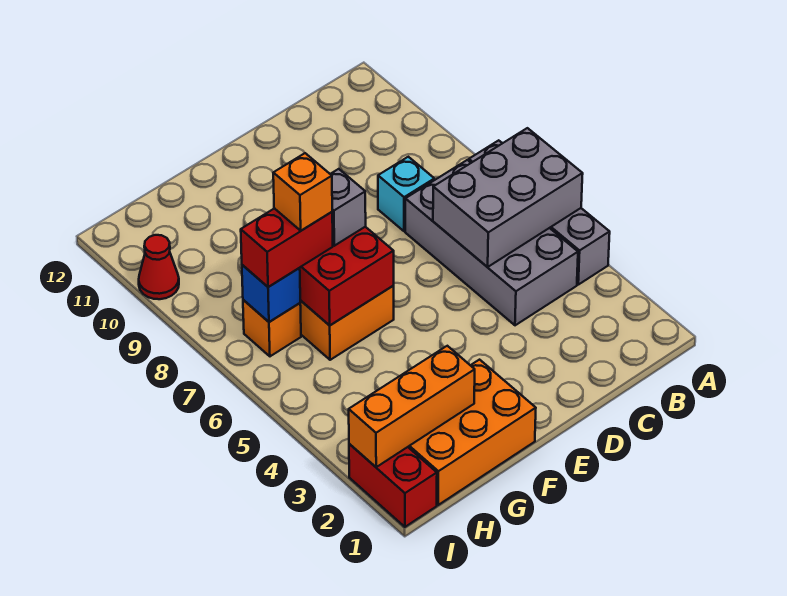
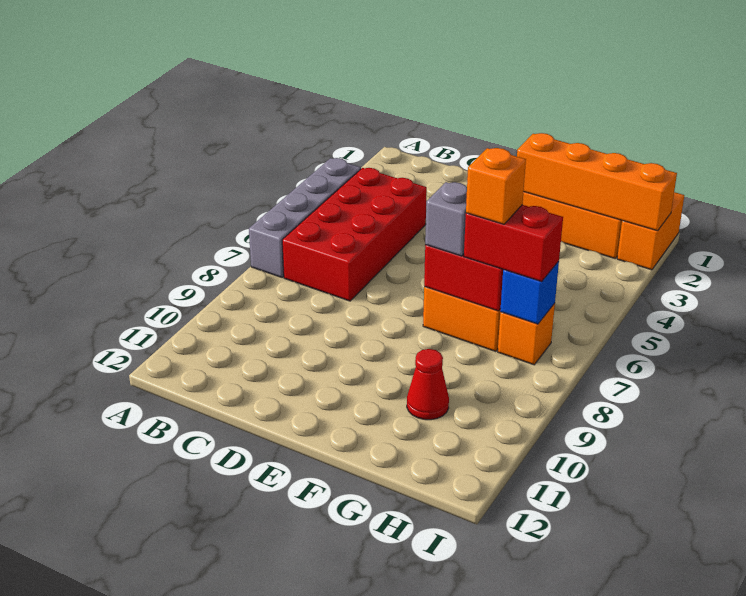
grey 2x3 brick [433,128,583,267] -> none
grey 2x4 brick [405,160,578,325] -> red 2x4 brick [282,168,427,301]
cyan 1x1 brick [378,157,434,231] -> none
orange 1x3 brick [349,346,475,467] -> orange 1x4 brick [517,133,677,231]
red 1x2 brick [349,444,437,527] -> orange 1x2 brick [617,192,684,270]
red 1x1 cone [139,235,179,299] -> red 1x1 cone moved to [407,349,449,420]

